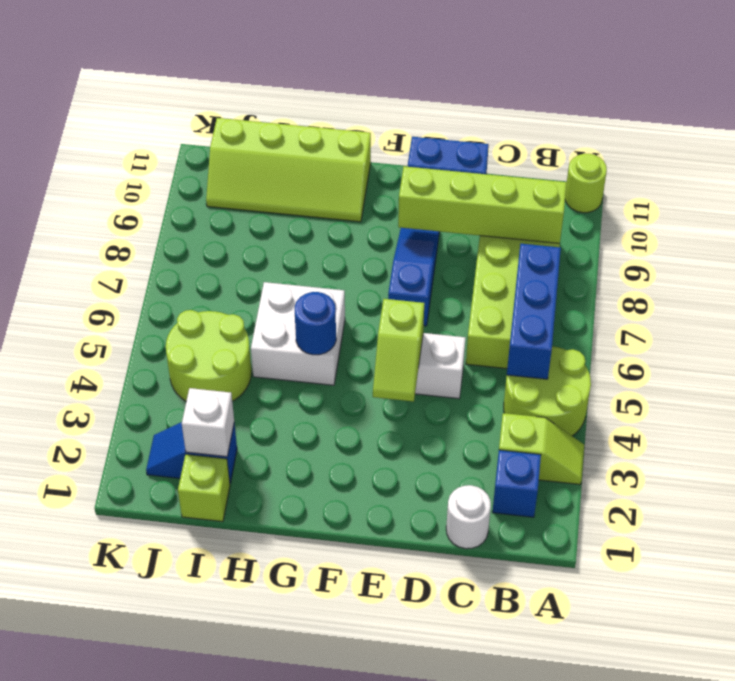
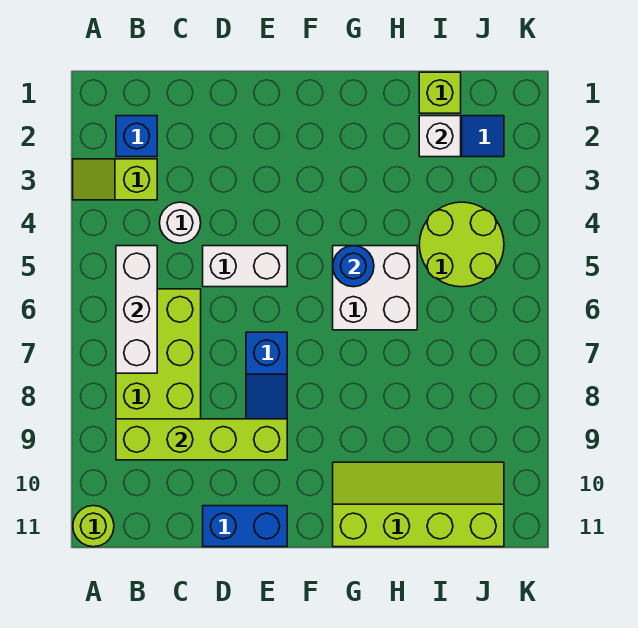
lime 2x2 round brick [504,346,591,436] -> none
blue 1x3 brick [507,244,561,379] -> white 1x3 brick [116,246,157,373]
white 1x1 round brick [446,485,491,549] -> white 1x1 round brick moved to [160,202,201,243]
lime 1x2 slope [373,299,424,402] -> none

